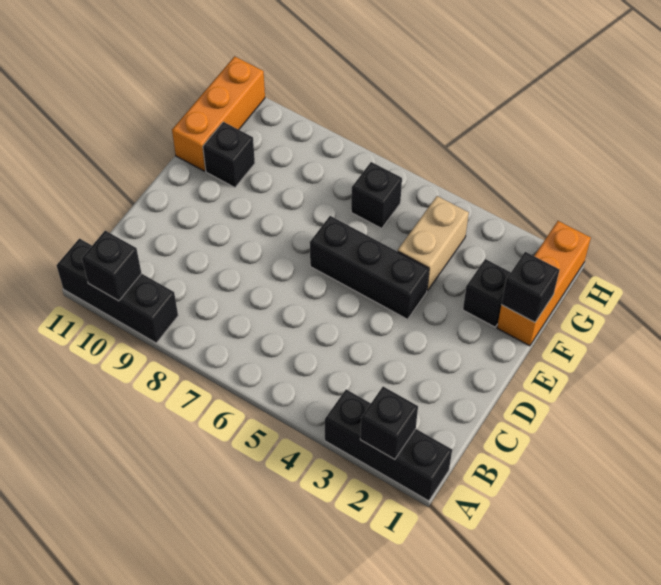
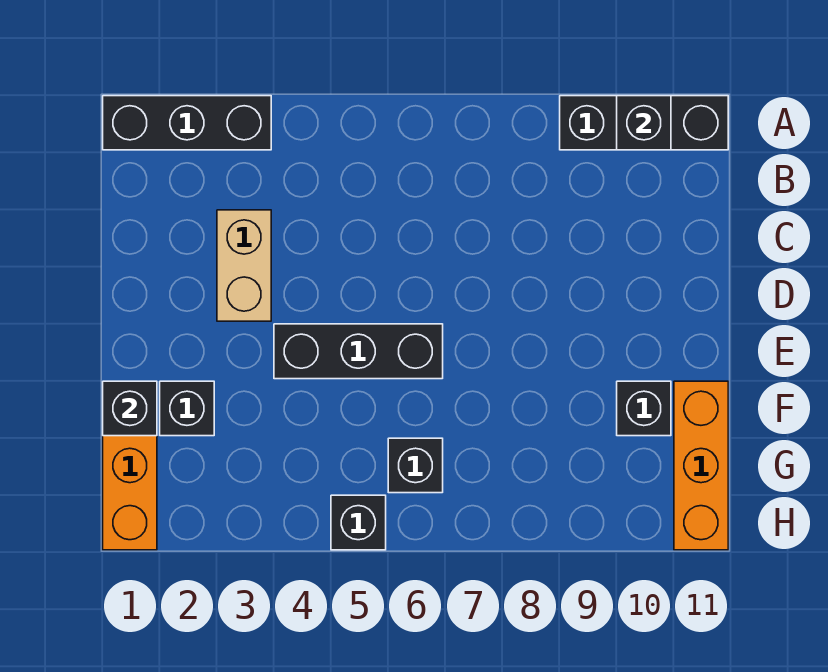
black 1x1 brick [360,387,418,460] -> black 1x1 brick moved to [331,495,386,550]
tan 1x2 brick [398,196,469,291] -> tan 1x2 brick moved to [217,210,271,321]

